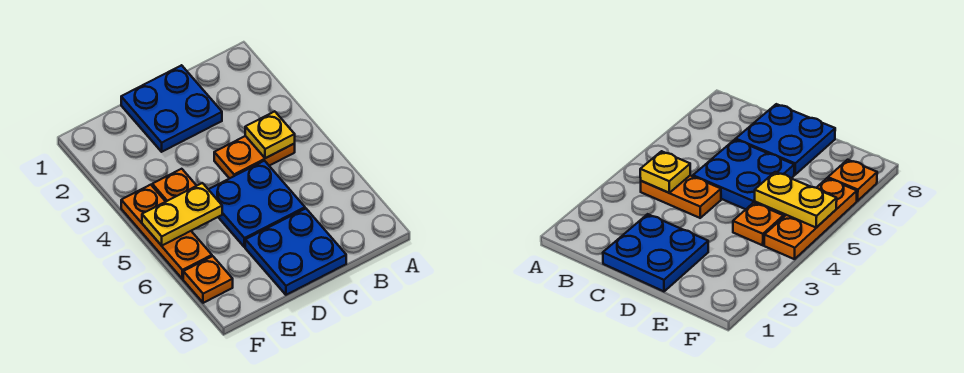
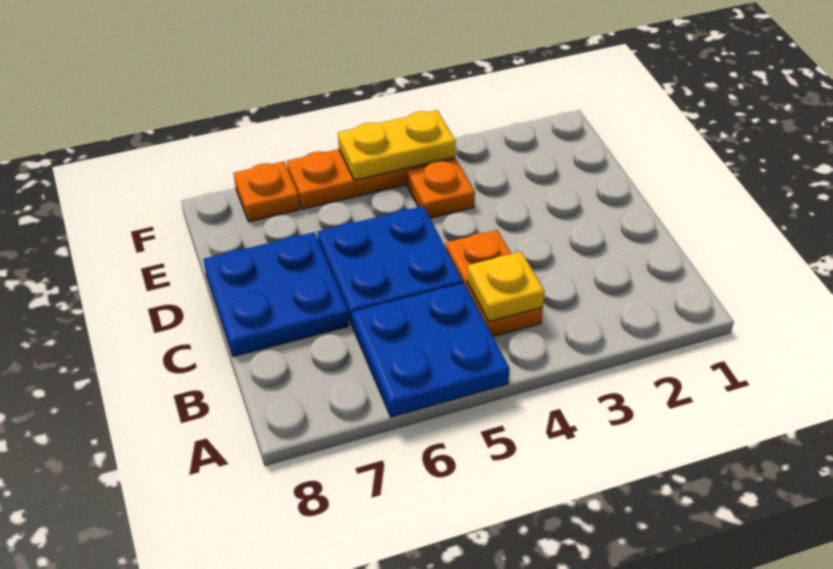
blue 2x2 plate [121,65,222,152] -> blue 2x2 plate moved to [352,283,510,417]
yellow 1x2 plate [142,183,222,246] -> yellow 1x2 plate turned to [338,110,456,180]

